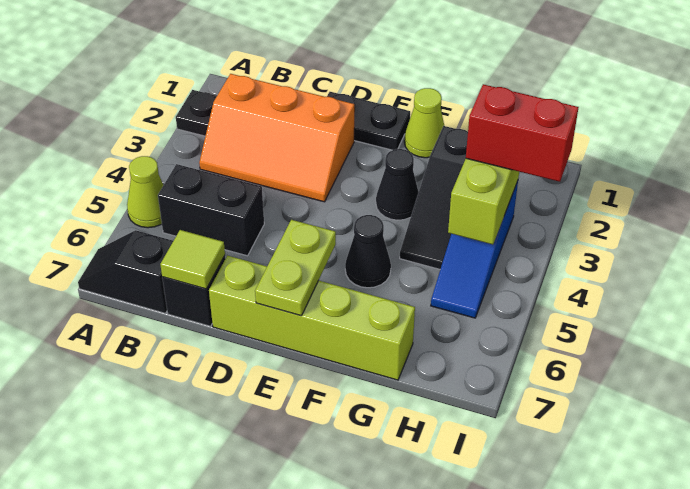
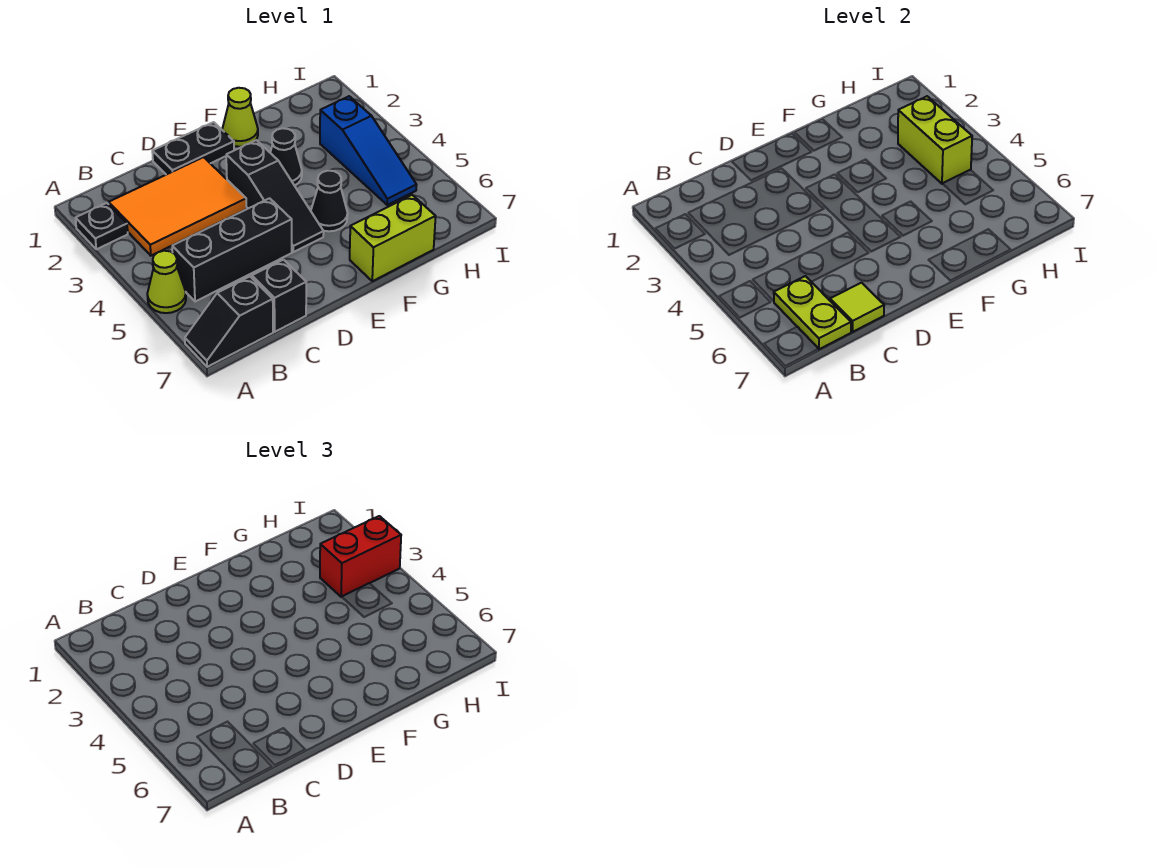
orange 2x3 slope [199,74,354,202] -> orange 2x3 tile [109,157,246,256]
black 1x2 brick [158,164,264,256] -> black 1x3 brick [172,198,292,302]
lime 1x4 brick [209,256,415,380] -> lime 1x2 brick [350,195,436,281]
lime 1x2 plate [255,220,336,316] -> lime 1x2 plate moved to [774,276,851,349]
black 1x3 slope [400,126,468,269] -> black 1x3 slope moved to [226,140,324,252]

